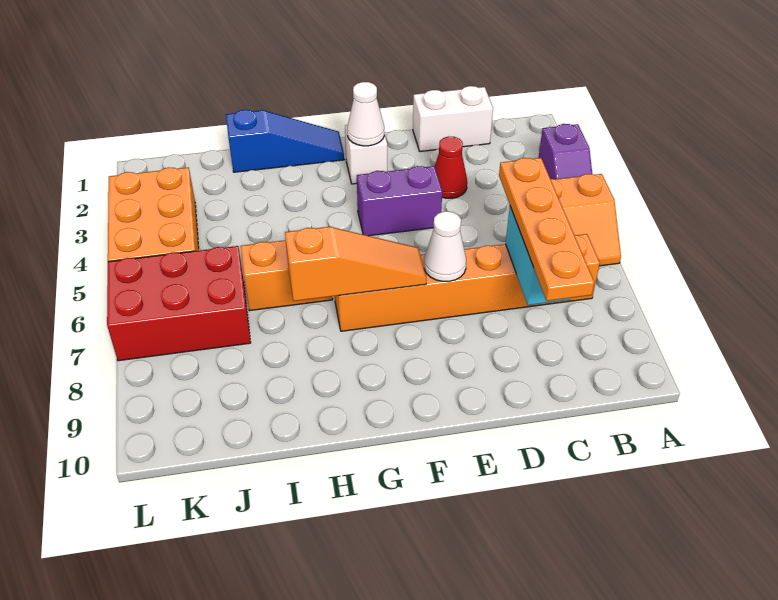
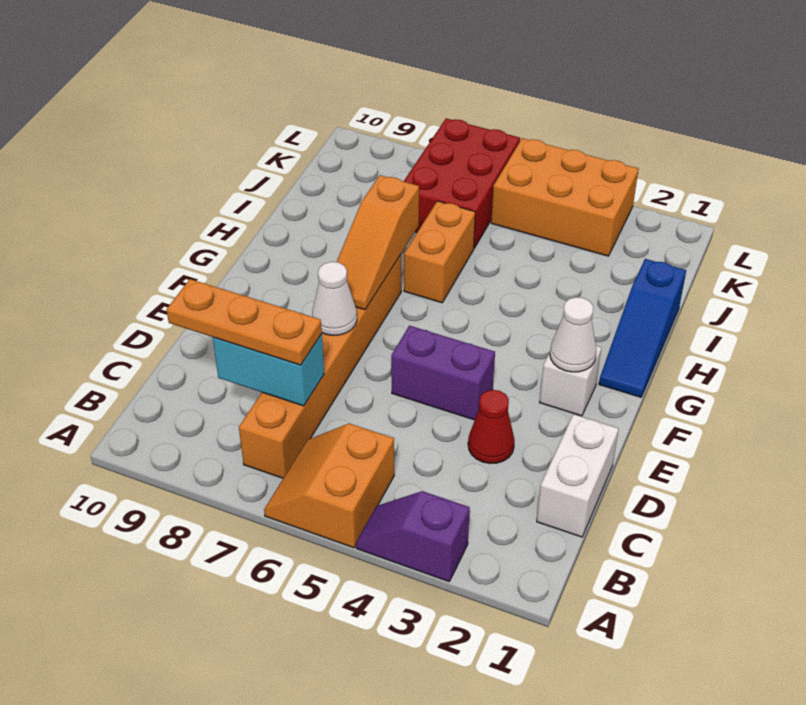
orange 1x4 plate [499,158,594,301] -> orange 1x3 plate [166,279,322,365]
purple 1x2 brick [357,166,442,236] -> purple 1x2 brick turned to [391,326,495,420]

